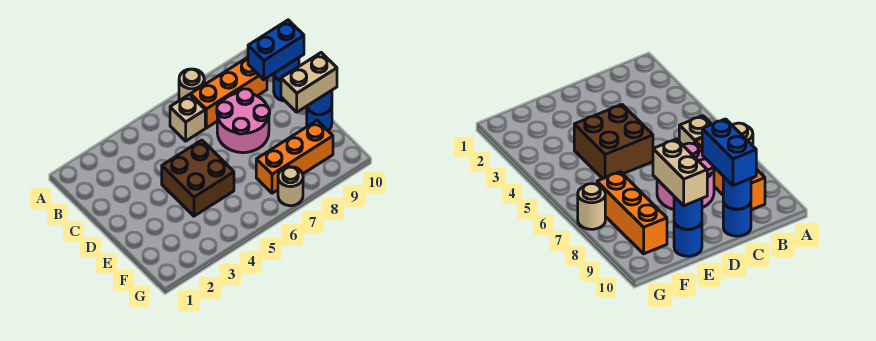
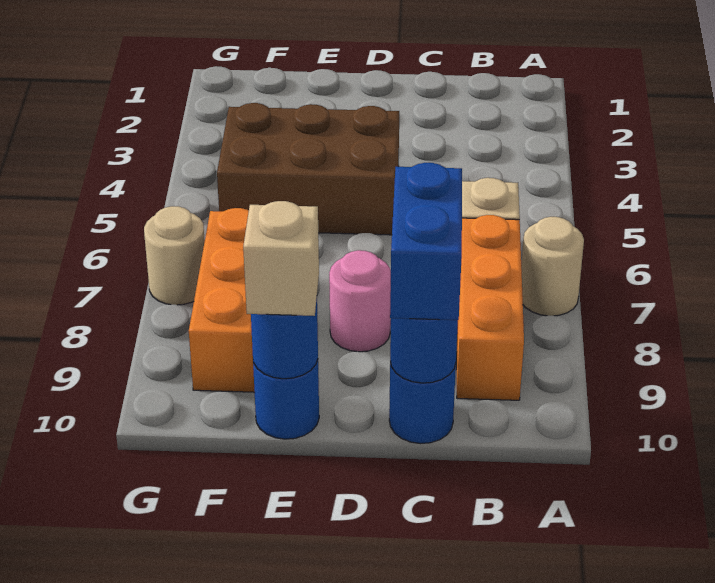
pink 2x2 round brick [217,89,270,153] -> pink 1x1 round brick [329,250,391,352]
brown 2x2 brick [162,140,234,216] -> brown 2x3 brick [217,103,399,235]
tan 1x2 brick [281,53,337,112] -> tan 1x1 brick [243,201,319,316]

